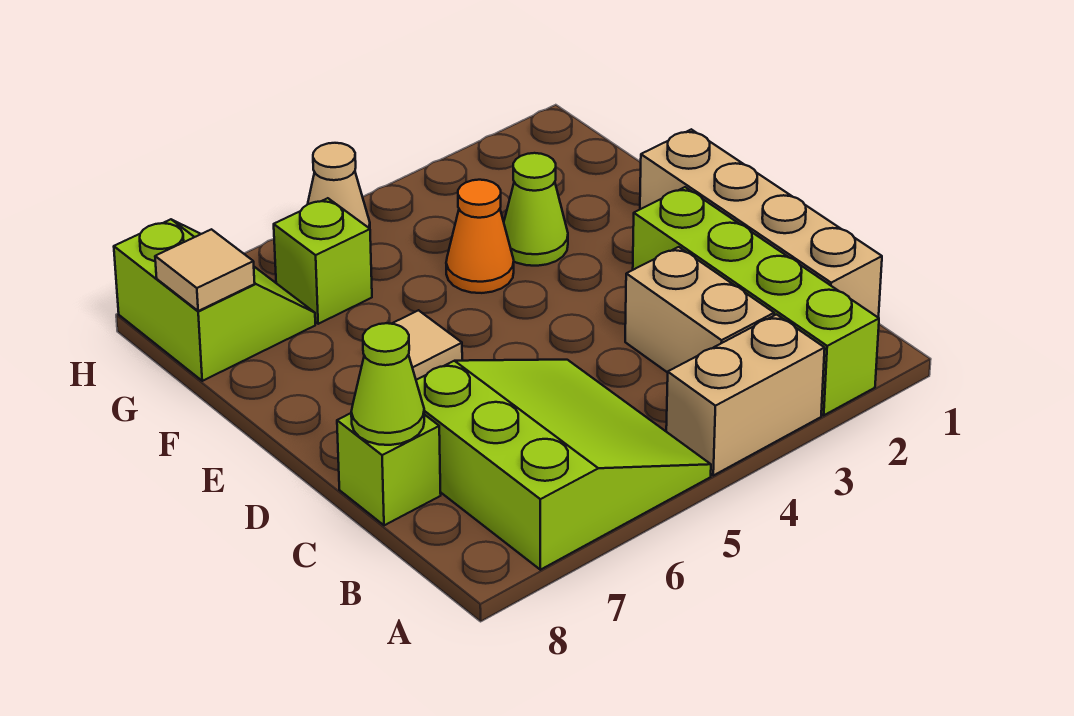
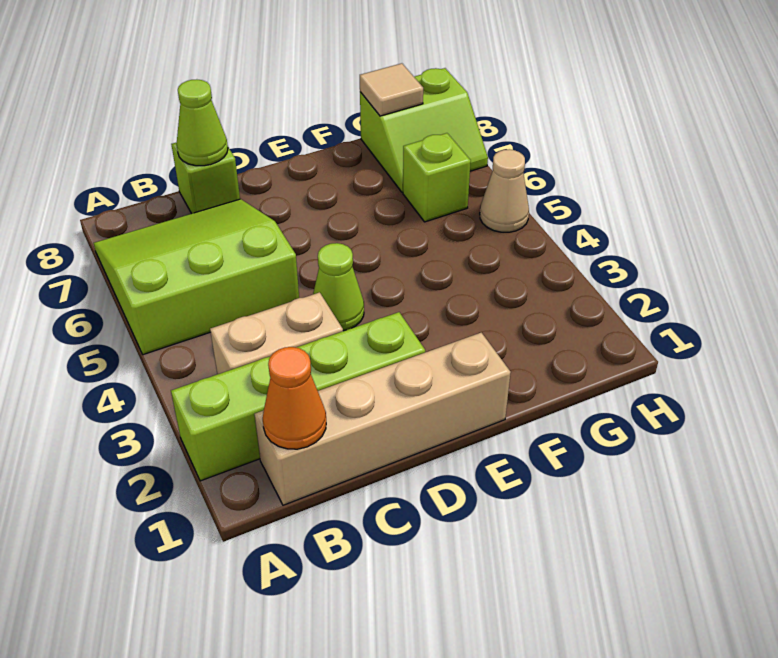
tan 1x2 brick [666,315,825,475] -> none
lime 3x3 slope [416,360,711,570] -> lime 3x3 slope turned to [94,199,299,355]
tan 1x1 tile [392,310,462,380] -> none
lime 1x1 cone [504,153,568,266] -> lime 1x1 cone moved to [313,243,364,331]
orange 1x1 cone [446,180,514,293] -> orange 1x1 cone moved to [263,347,326,449]

